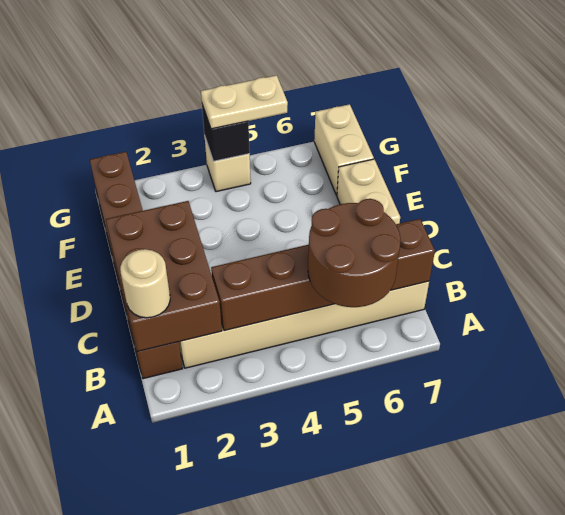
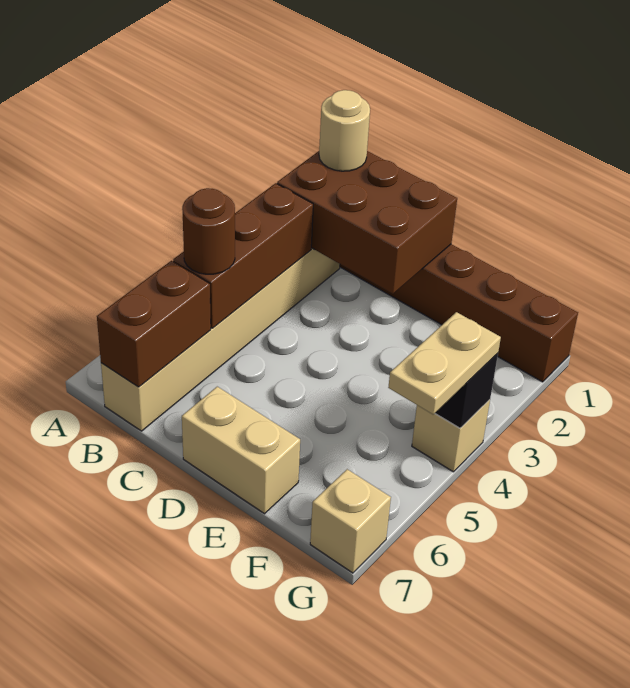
brown 2x2 round brick [308,199,401,307] -> brown 1x1 round brick [182,188,235,274]
tan 1x2 brick [314,104,374,195] -> tan 1x1 brick [310,469,391,573]

